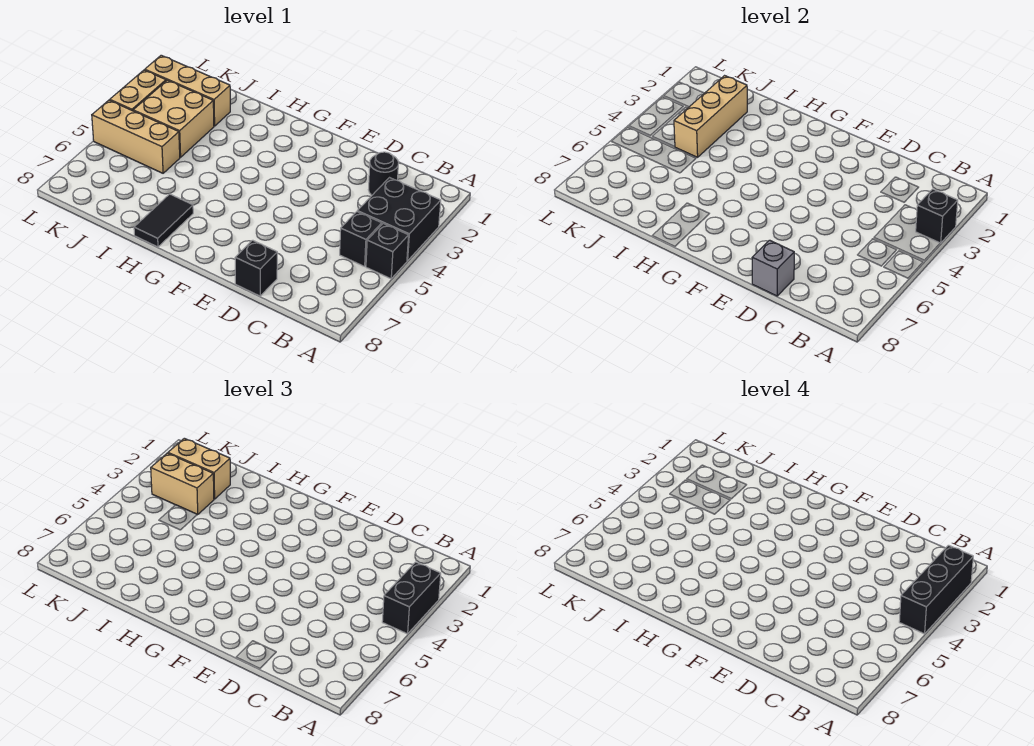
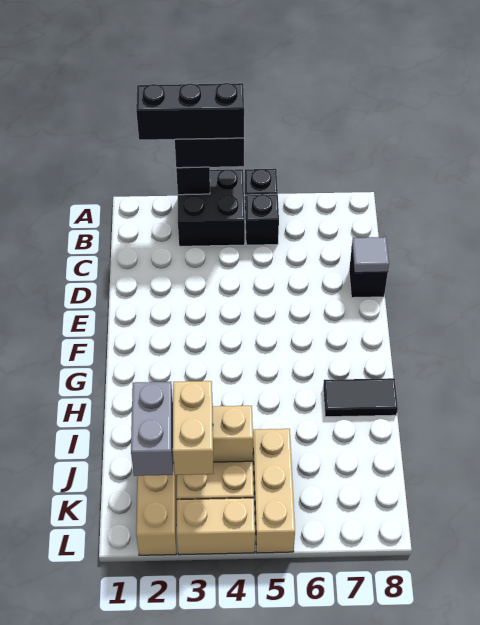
black 1x1 round brick [368,152,399,195] -> none
grey 1x1 brick [752,240,794,296] -> grey 1x1 tile [352,237,389,273]
tan 1x2 brick [168,438,231,499] -> grey 1x2 brick [131,382,173,476]

